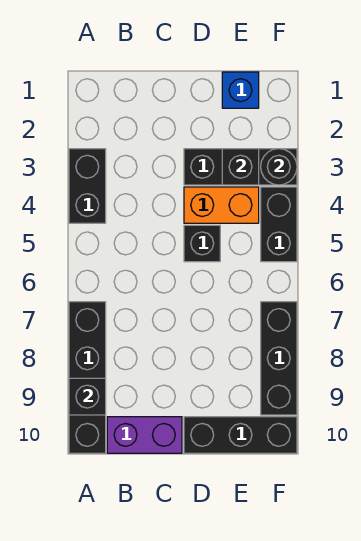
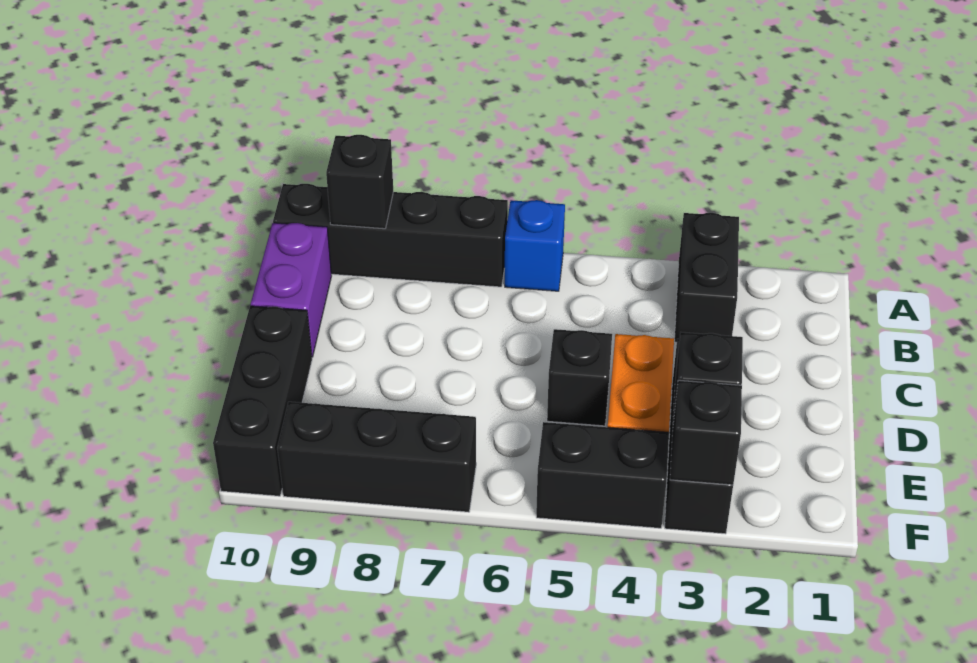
black 1x2 brick [69,149,106,223] -> black 1x2 brick turned to [674,213,739,342]
blue 1x1 brick [222,72,259,108] -> blue 1x1 brick moved to [505,200,565,291]
black 1x1 round brick [261,149,297,185] -> black 1x1 brick [670,380,742,485]

